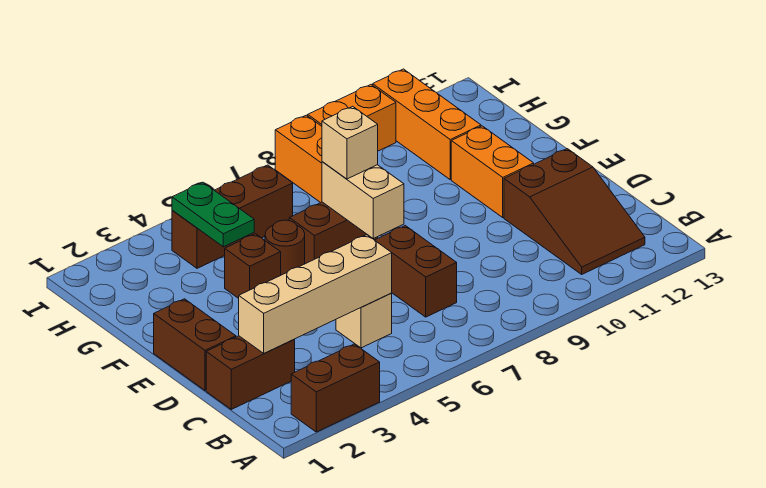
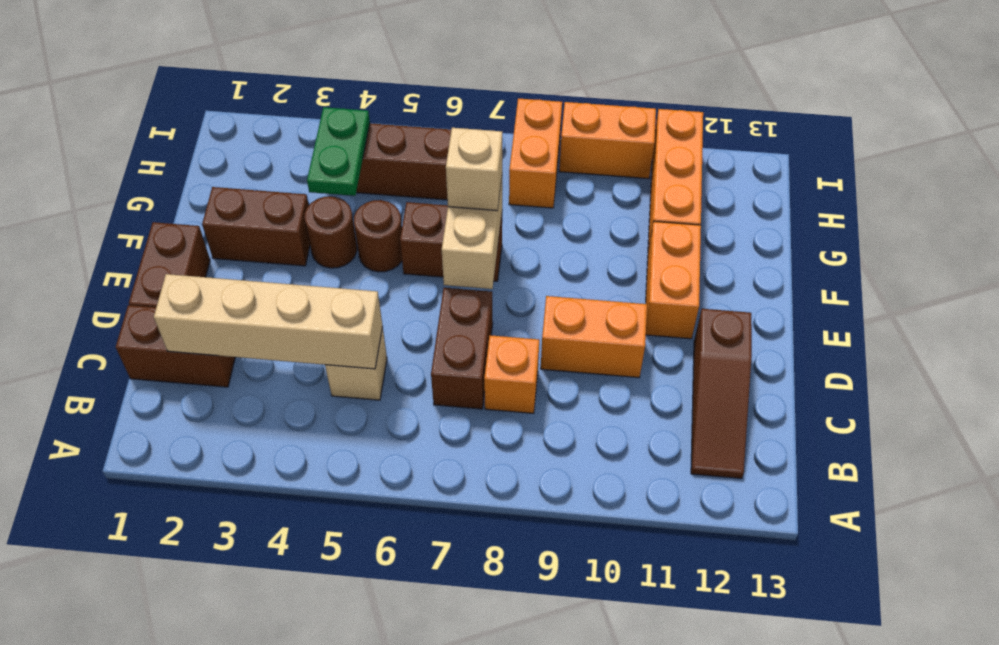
brown 1x2 brick [291,344,380,432] -> brown 1x2 brick moved to [202,187,310,266]
brown 2x3 slope [504,149,645,274] -> brown 1x3 slope [691,309,752,478]
none -> orange 1x1 brick [484,335,539,413]
none -> orange 1x2 brick [541,296,647,378]
brown 1x1 brick [225,234,281,299] -> brown 1x1 round brick [305,196,357,268]

